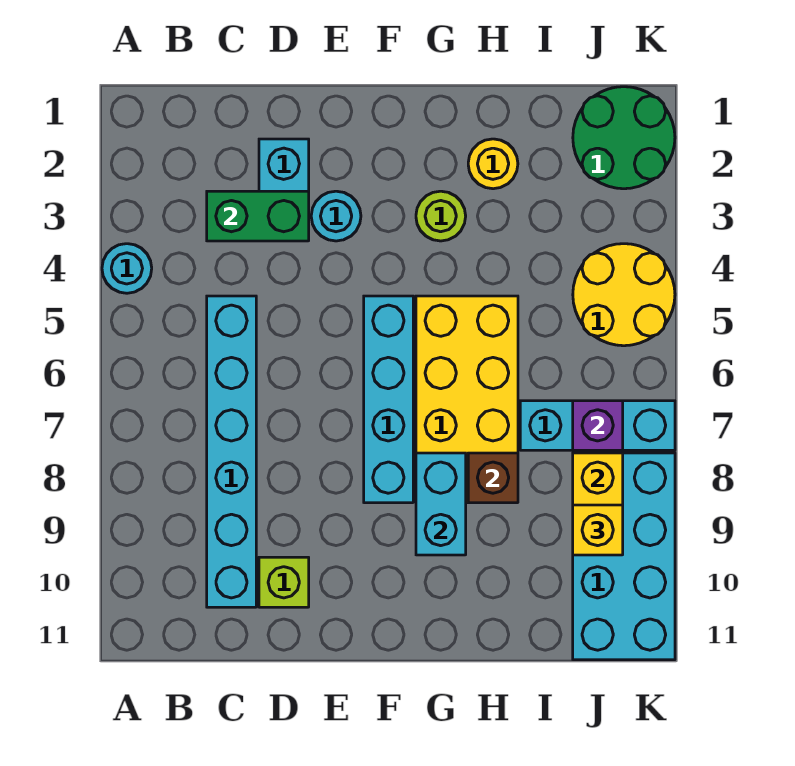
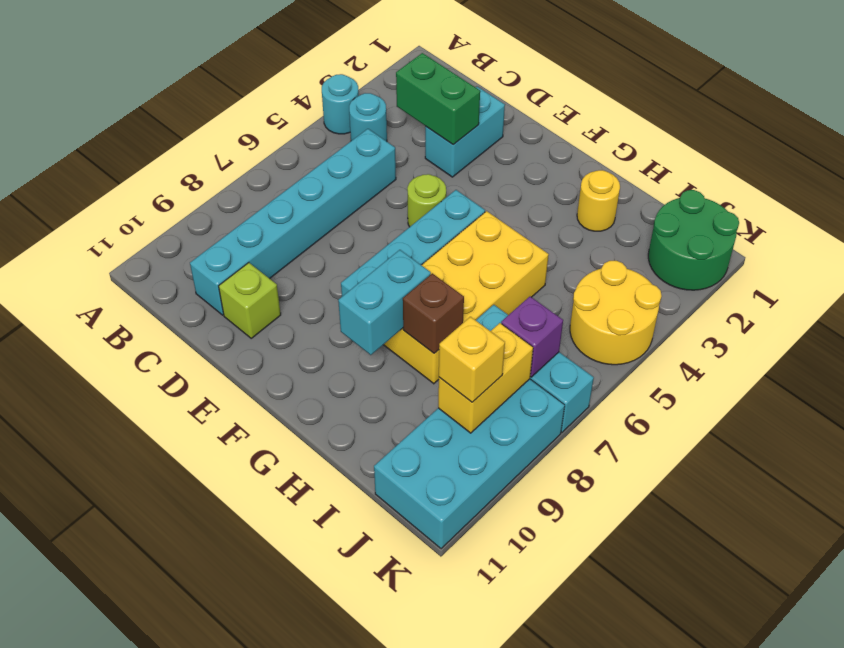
cyan 1x1 round brick [311,191,361,241] -> cyan 1x1 round brick moved to [349,93,387,141]
lime 1x1 round brick [416,191,466,241] -> lime 1x1 round brick moved to [407,174,446,227]

